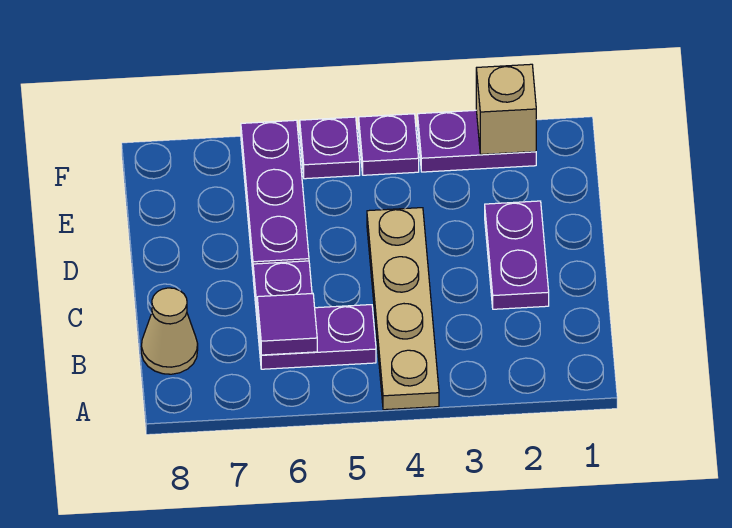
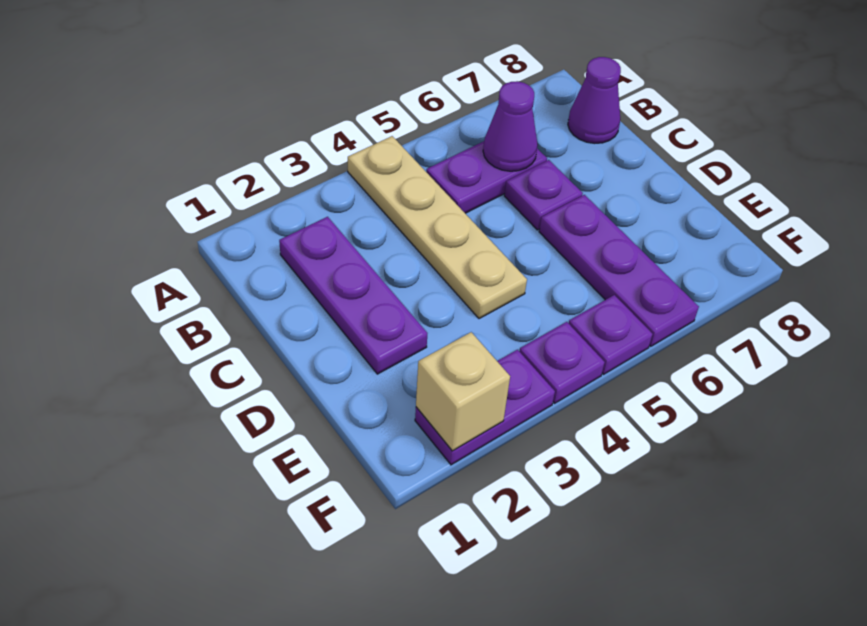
purple 1x1 tile [257,294,317,355] -> purple 1x1 cone [483,81,538,171]
tan 1x1 cone [141,288,198,374] -> purple 1x1 cone [568,57,621,143]
purple 1x2 plate [485,201,549,309] -> purple 1x3 plate [279,217,427,374]

